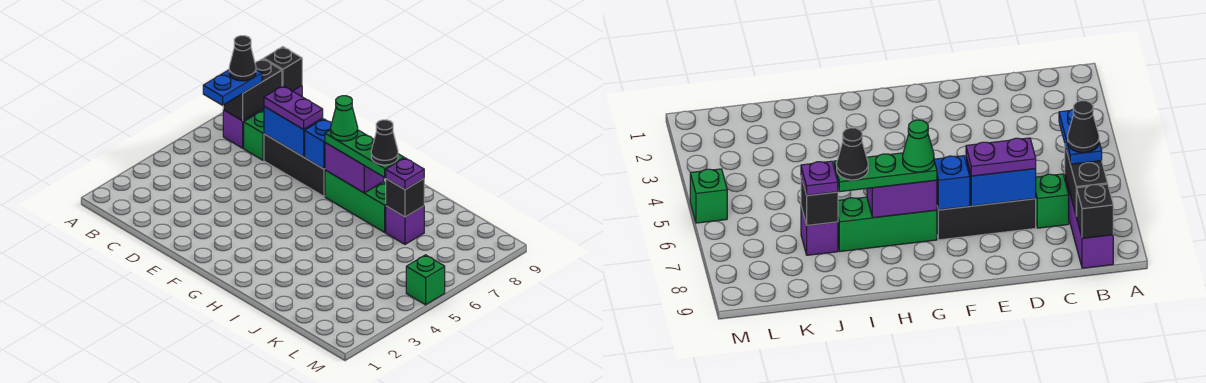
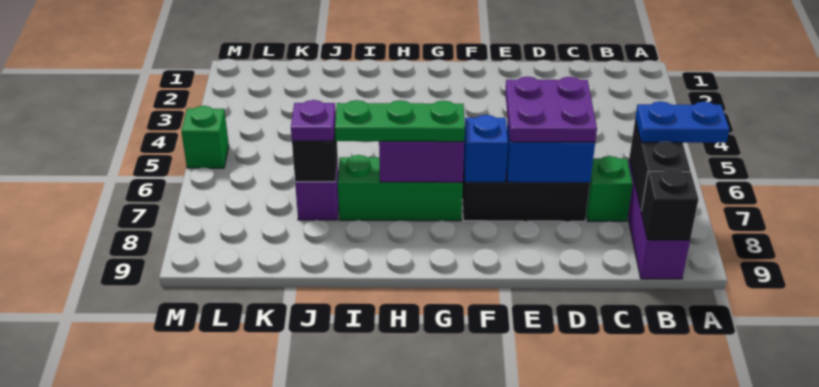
blue 1x2 plate [203,70,262,105] -> blue 1x2 plate turned to [635,101,729,143]
black 1x1 cone [229,36,256,81] -> none
purple 1x2 plate [264,86,323,129] -> purple 2x2 plate [505,77,597,142]
green 1x1 cone [331,96,358,141] -> none
black 1x1 cone [371,120,398,165] -> none

